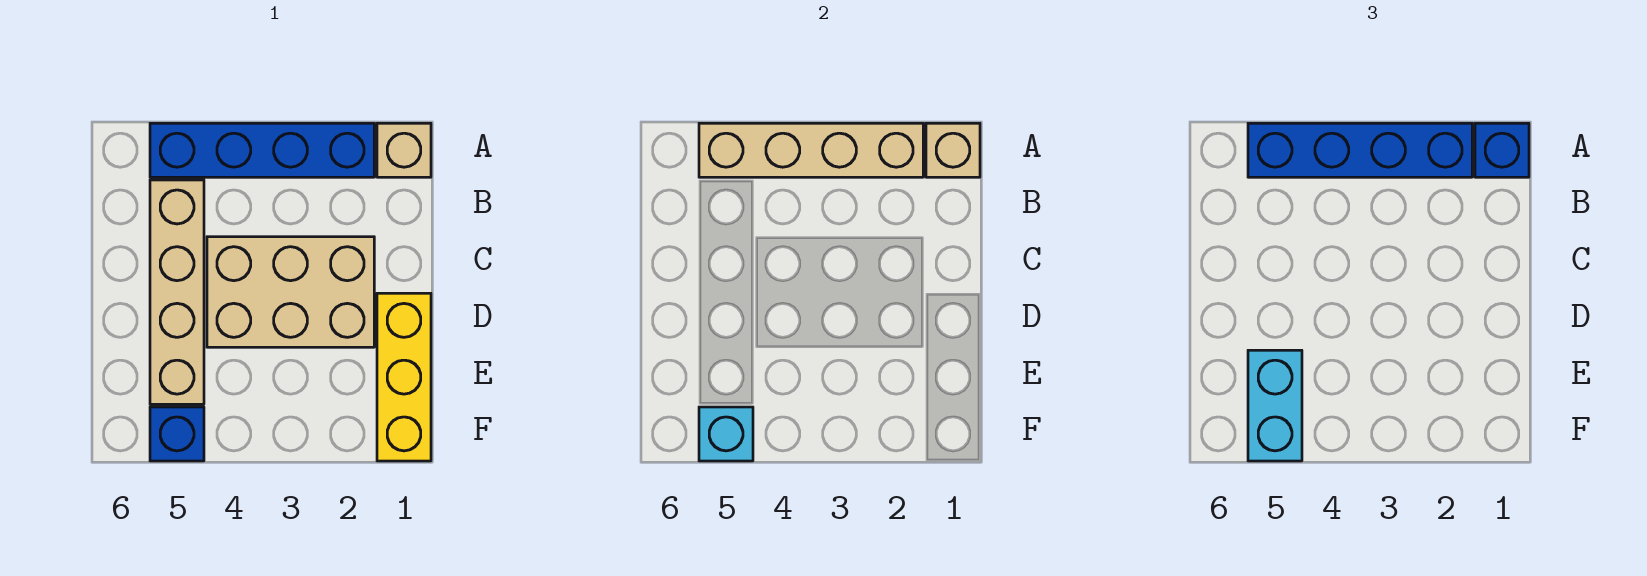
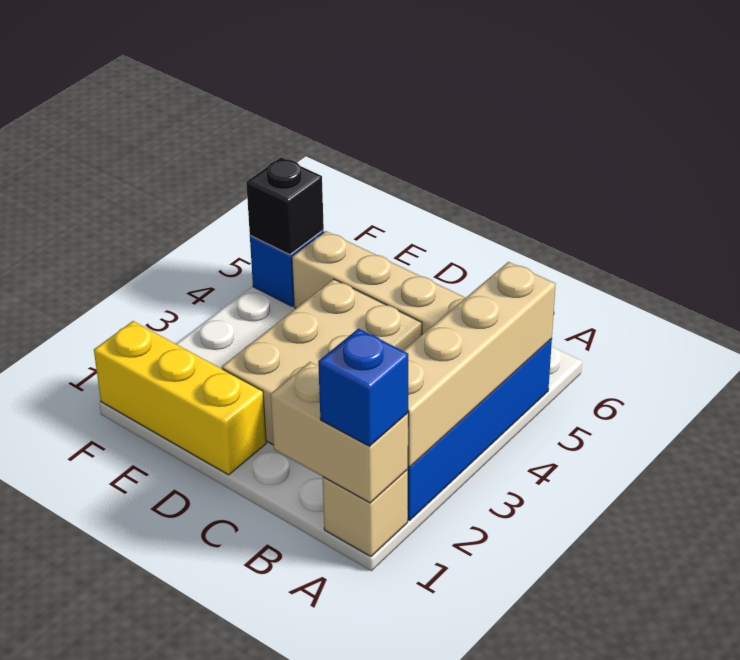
tan 1x1 brick [926,123,980,177] -> tan 1x2 brick [271,362,408,503]
blue 1x4 brick [1248,123,1472,177] -> none
cyan 1x2 brick [1248,350,1302,461] -> none
cyan 1x1 brick [699,407,753,461] -> black 1x1 brick [246,157,324,255]

